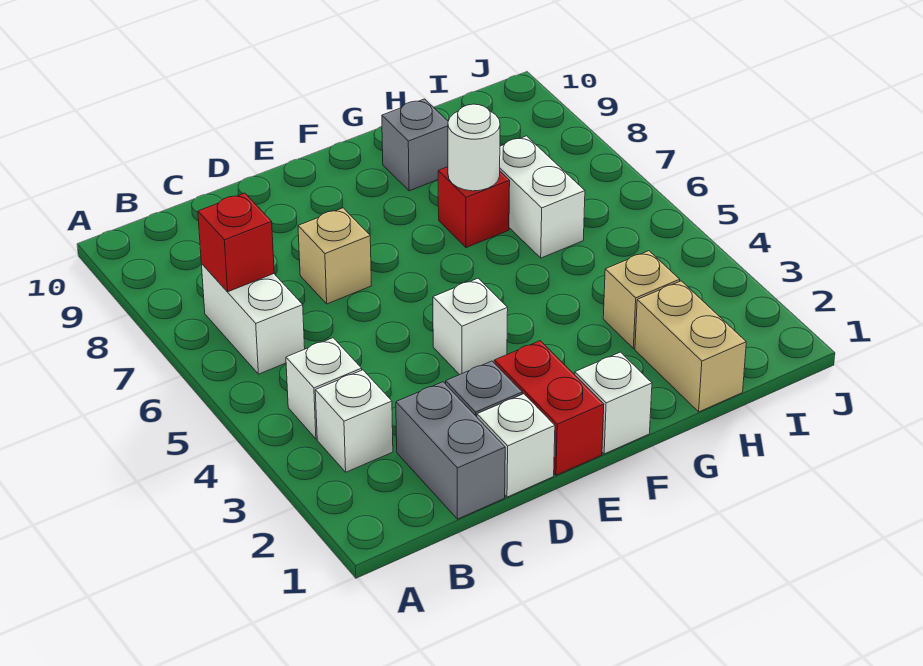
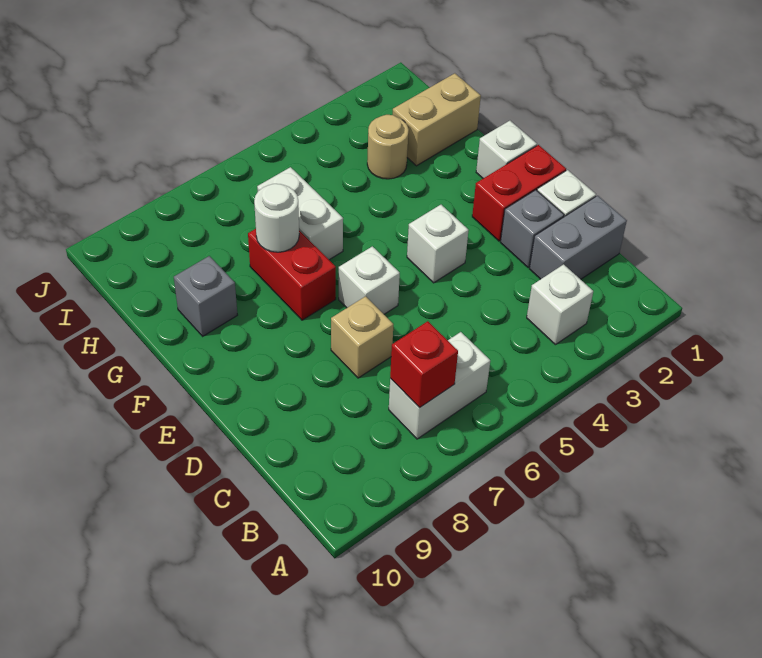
white 1x1 brick [286,338,362,439] -> white 1x1 brick moved to [339,246,400,314]
red 1x1 brick [438,167,510,248] -> red 1x2 brick [248,229,336,320]
tan 1x1 brick [603,251,680,348] -> tan 1x1 round brick [367,115,409,179]
white 1x2 brick [500,136,585,258] -> white 1x2 brick turned to [257,167,343,260]

